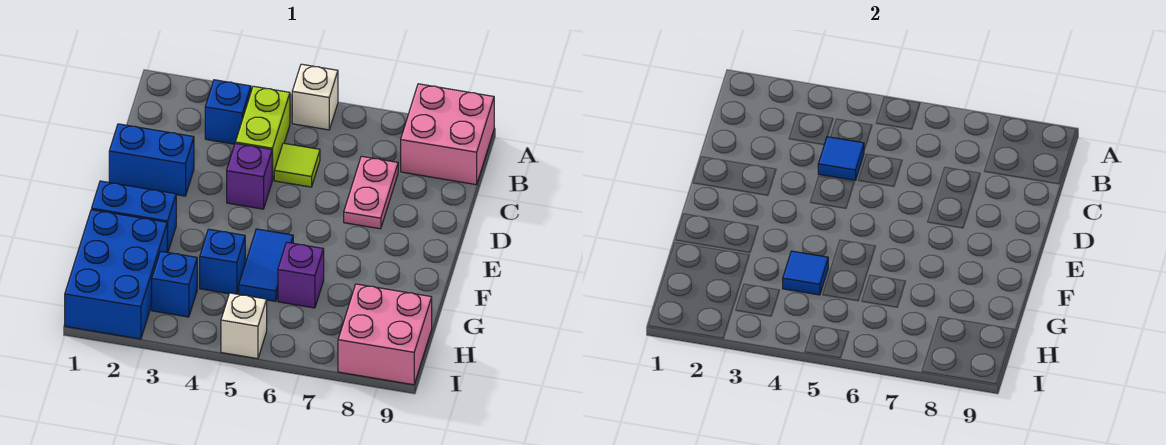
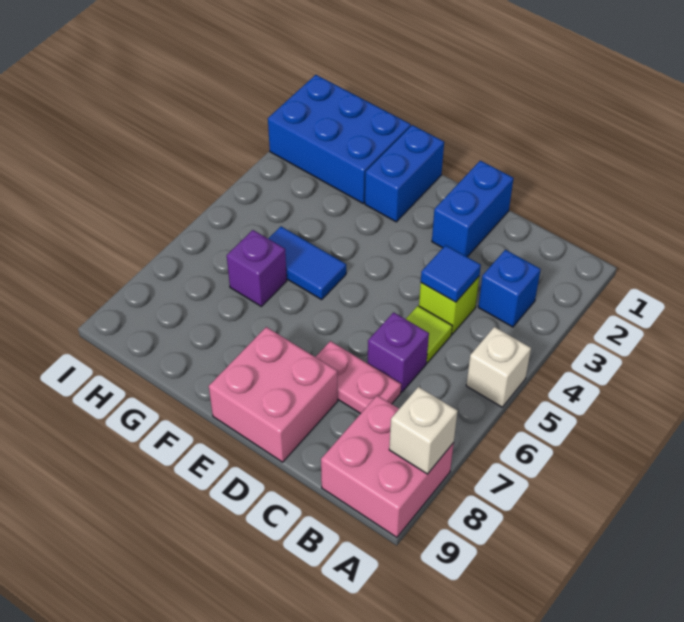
lime 1x2 brick [235,86,290,180] -> lime 1x1 brick [419,277,479,334]
purple 1x1 brick [227,144,272,209] -> purple 1x1 brick moved to [368,312,429,392]
blue 1x1 brick [200,229,245,294] -> none
blue 1x1 tile [783,251,828,295] -> none
blue 1x1 brick [152,251,197,317] -> none
pink 2x2 brick [338,284,432,385] -> pink 2x2 brick moved to [209,327,338,462]
white 1x1 brick [221,293,267,359] -> white 1x1 brick moved to [389,387,458,474]

